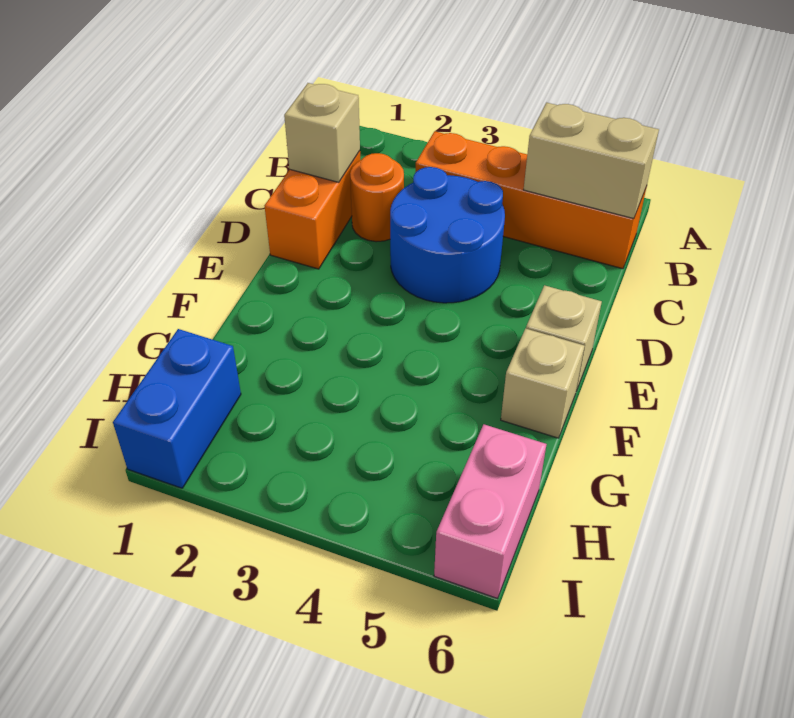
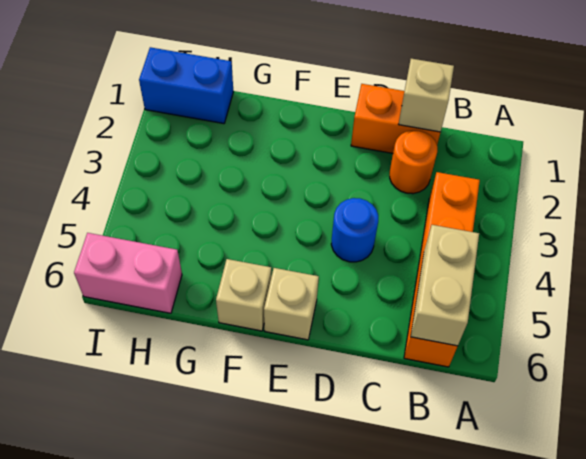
blue 2x2 round brick [390,167,505,303] -> blue 1x1 round brick [331,198,378,262]

